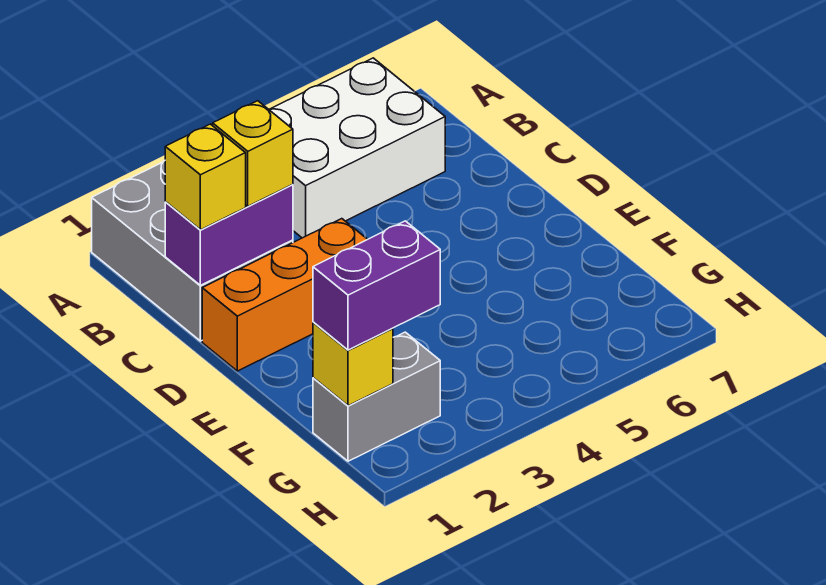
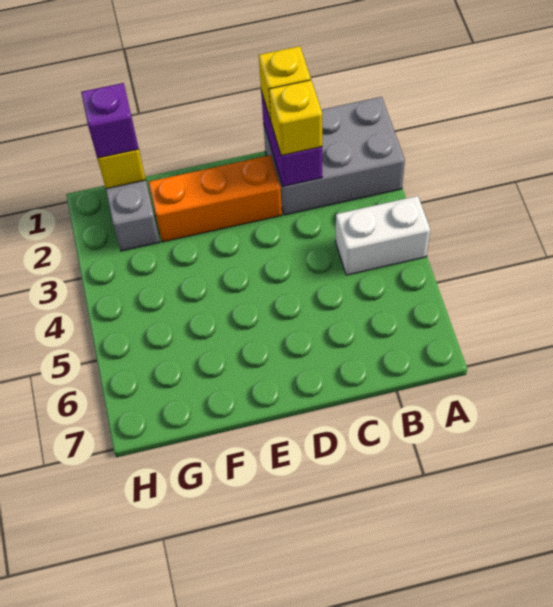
white 2x3 brick [269,58,445,238] -> white 1x2 brick [335,196,430,275]
orange 1x3 brick [202,219,367,371] -> orange 1x3 brick turned to [149,155,282,242]
purple 1x2 brick [313,221,440,350] -> purple 1x1 brick [81,83,139,158]

